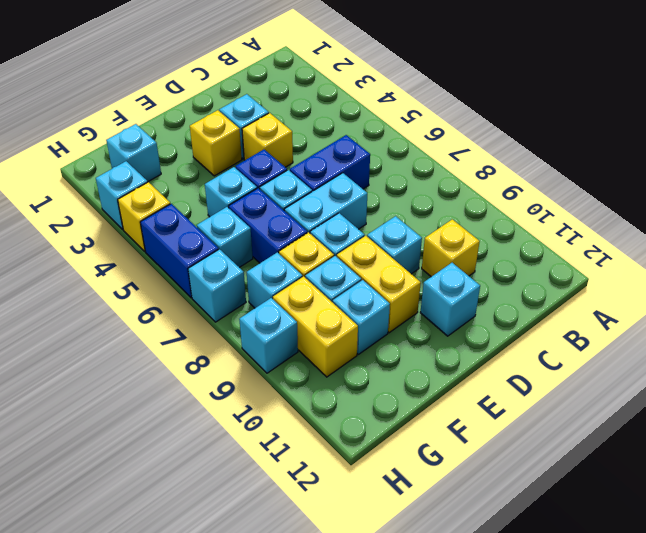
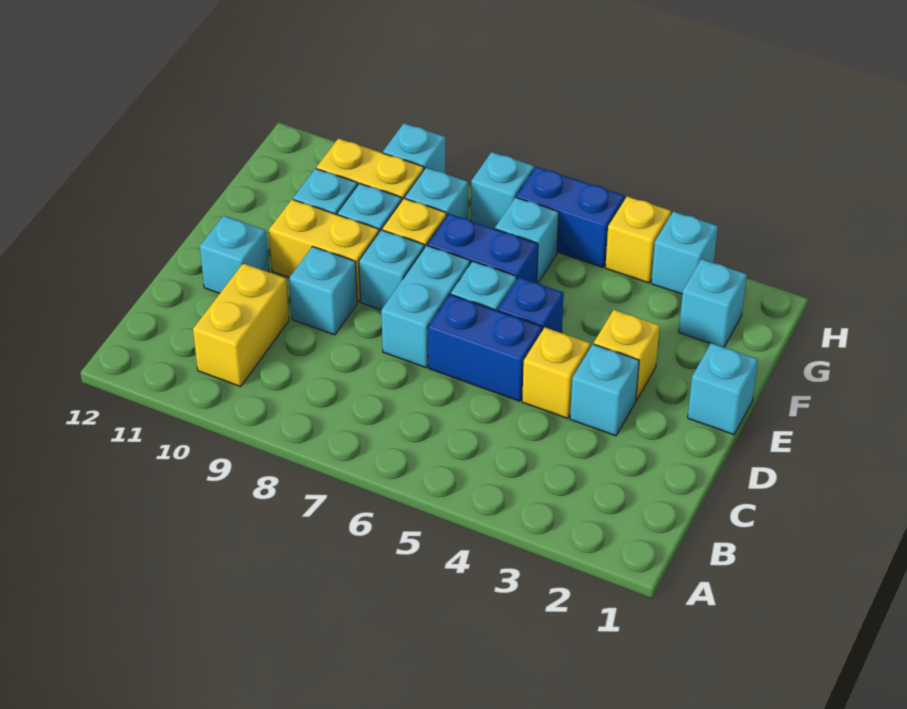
blue 1x2 brick [290,135,370,191] -> blue 1x2 brick turned to [428,294,542,401]
yellow 1x1 brick [422,219,480,277] -> yellow 1x2 brick [193,263,289,387]
cyan 1x1 brick [205,167,257,217] -> cyan 1x1 brick moved to [688,343,758,435]

